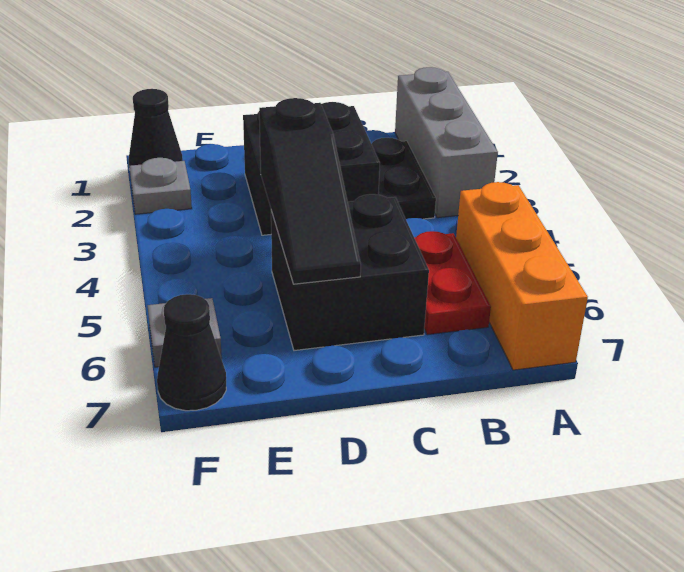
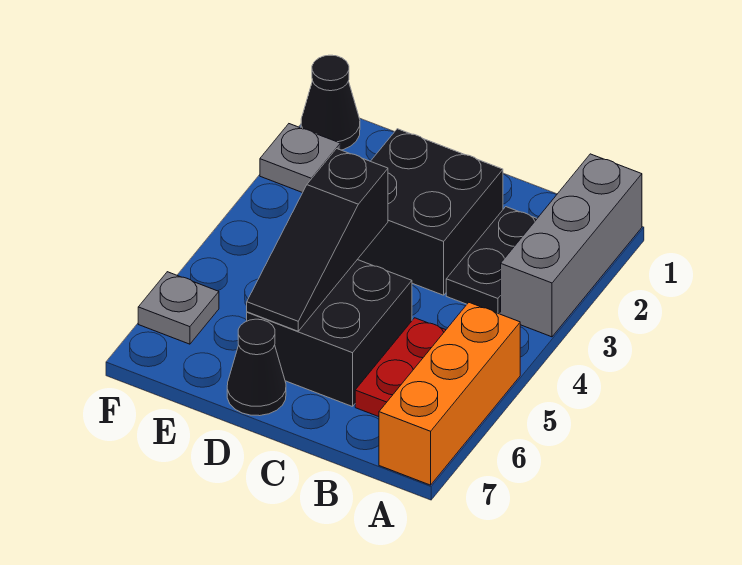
black 1x1 cone [157,294,226,411] -> black 1x1 cone moved to [227,319,286,416]

